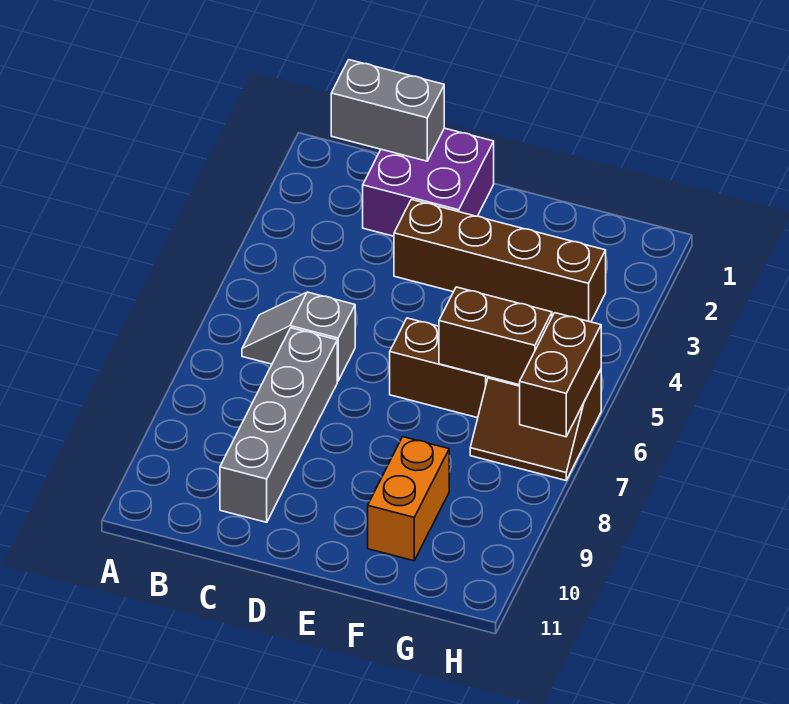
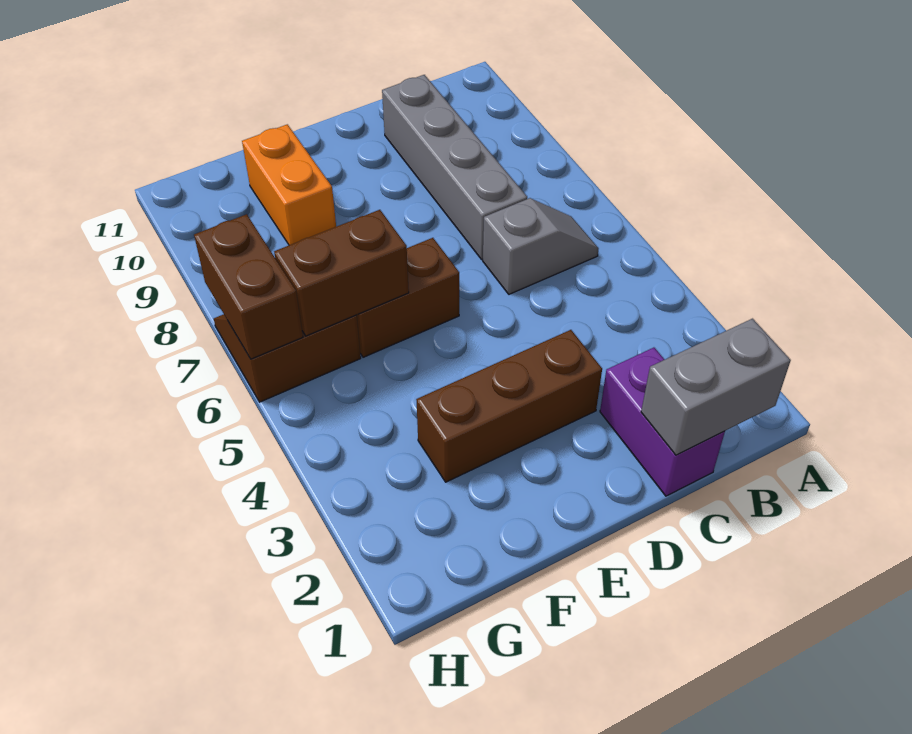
purple 2x2 brick [363,128,494,236] -> purple 1x2 brick [600,348,725,496]
brown 1x4 brick [394,199,606,322] -> brown 1x3 brick [416,330,602,482]

